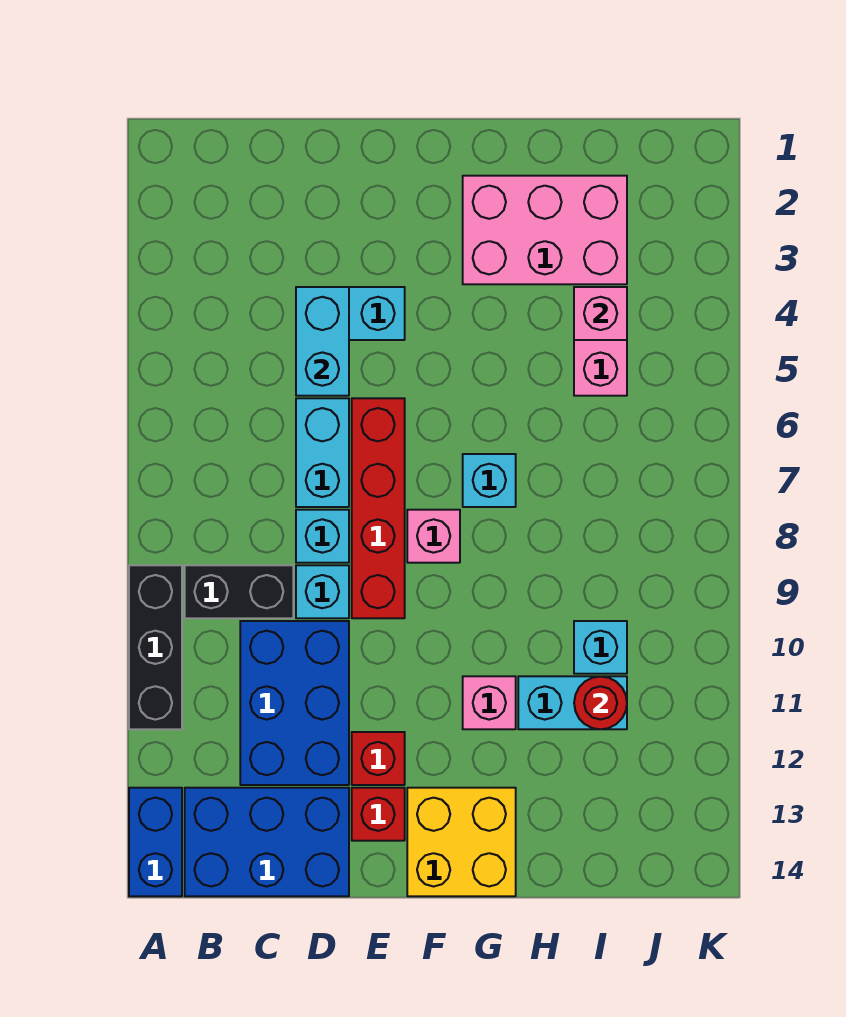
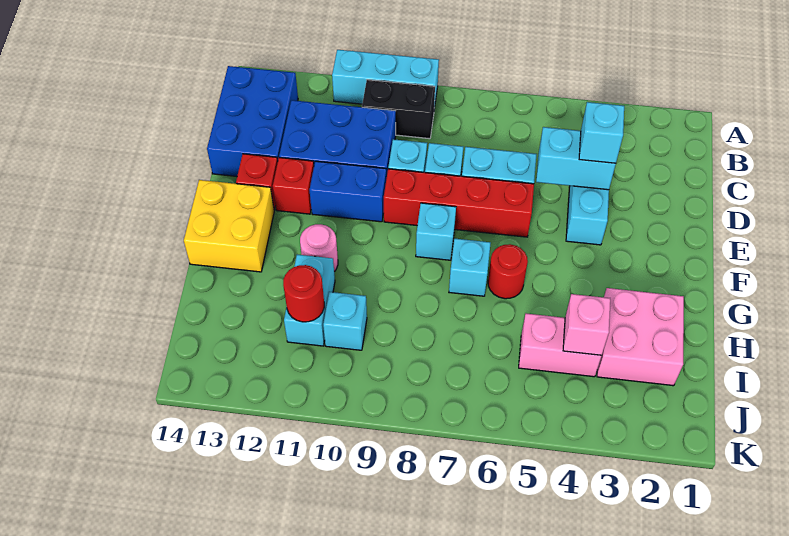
black 1x3 brick [129,565,182,729] -> cyan 1x3 brick [332,50,439,108]
blue 1x2 brick [129,788,182,896] -> blue 1x2 brick moved to [310,161,386,222]
black 1x2 brick [185,565,293,618] -> black 1x2 brick turned to [362,80,435,139]
none -> cyan 1x1 brick [579,102,624,163]
pink 1x1 brick [407,510,460,563] -> cyan 1x1 brick [416,203,456,260]
pink 2x3 brick [463,176,627,284] -> pink 2x2 brick [597,288,684,386]
none -> red 1x1 round brick [488,244,528,299]
pink 1x1 brick [463,676,516,729] -> pink 1x1 round brick [300,224,338,272]

